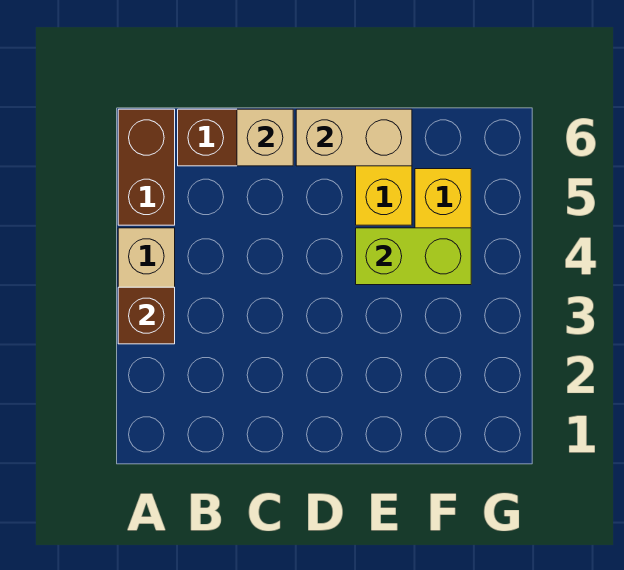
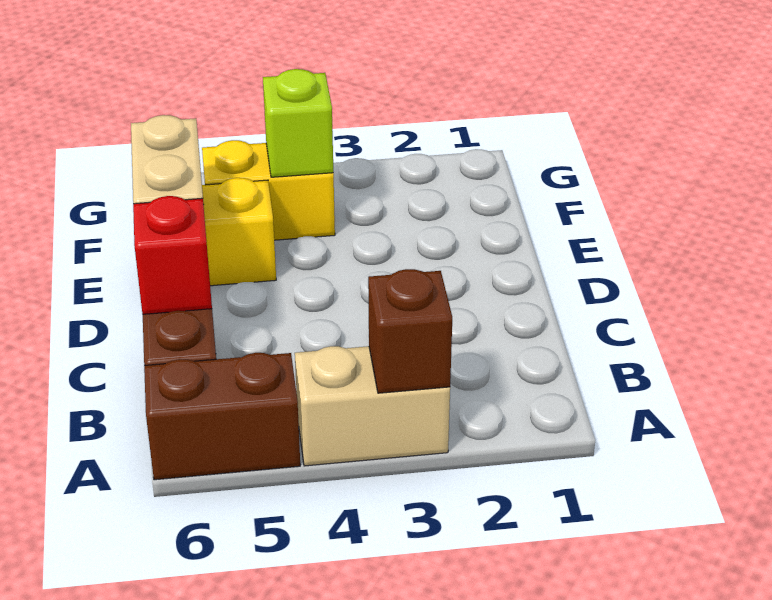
tan 1x1 brick [237,109,293,166] -> red 1x1 brick [133,196,212,314]
lime 1x2 brick [356,228,471,285] -> lime 1x1 brick [263,69,333,177]

